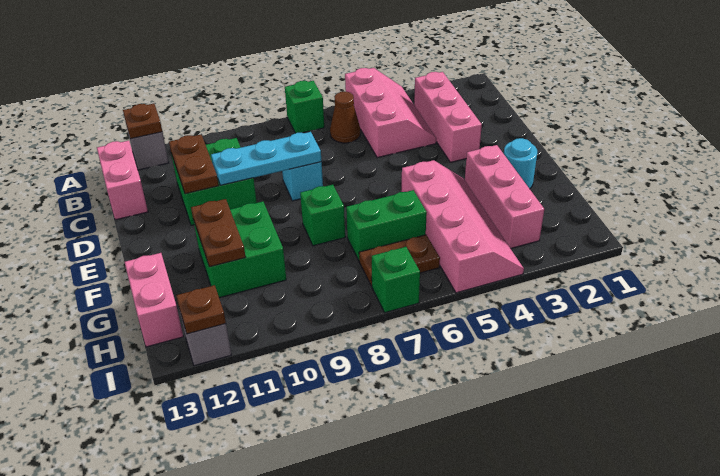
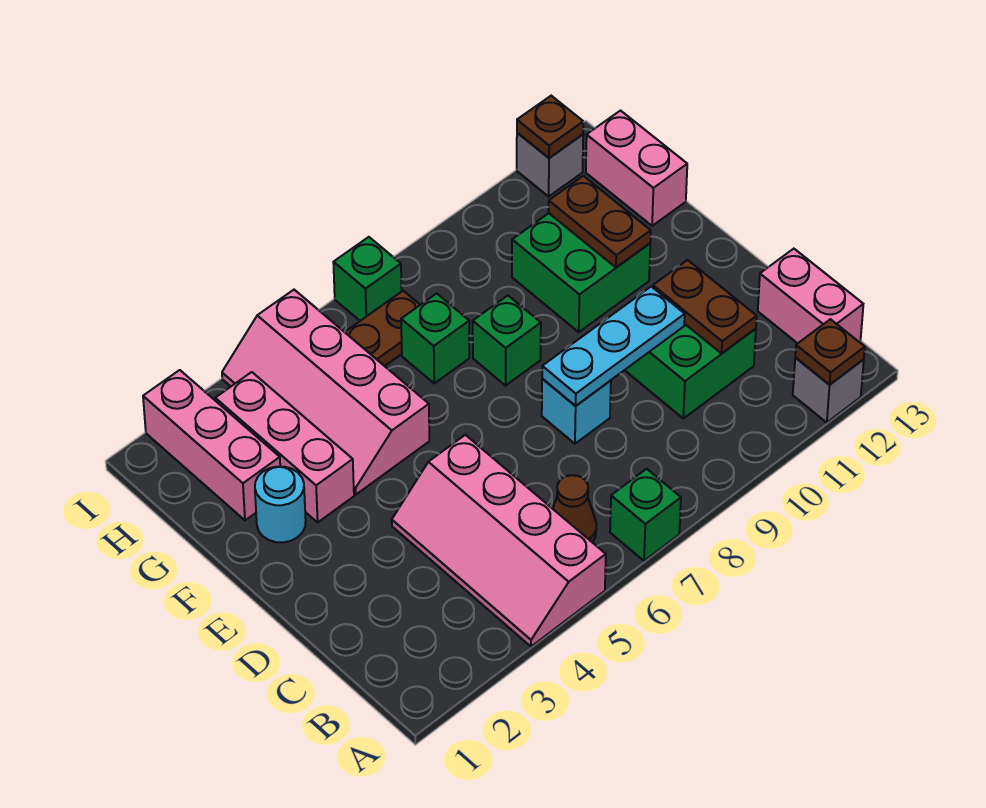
pink 2x3 slope [345,68,436,158] -> pink 2x4 slope [392,435,606,647]
pink 1x3 brick [414,72,482,162] -> pink 1x3 brick moved to [143,370,280,520]
green 1x2 brick [346,190,427,260] -> green 1x1 brick [401,293,469,383]

